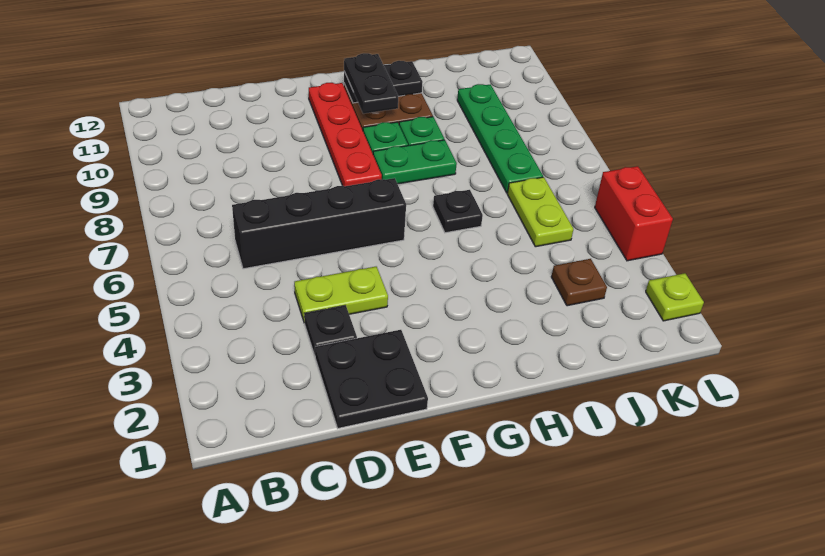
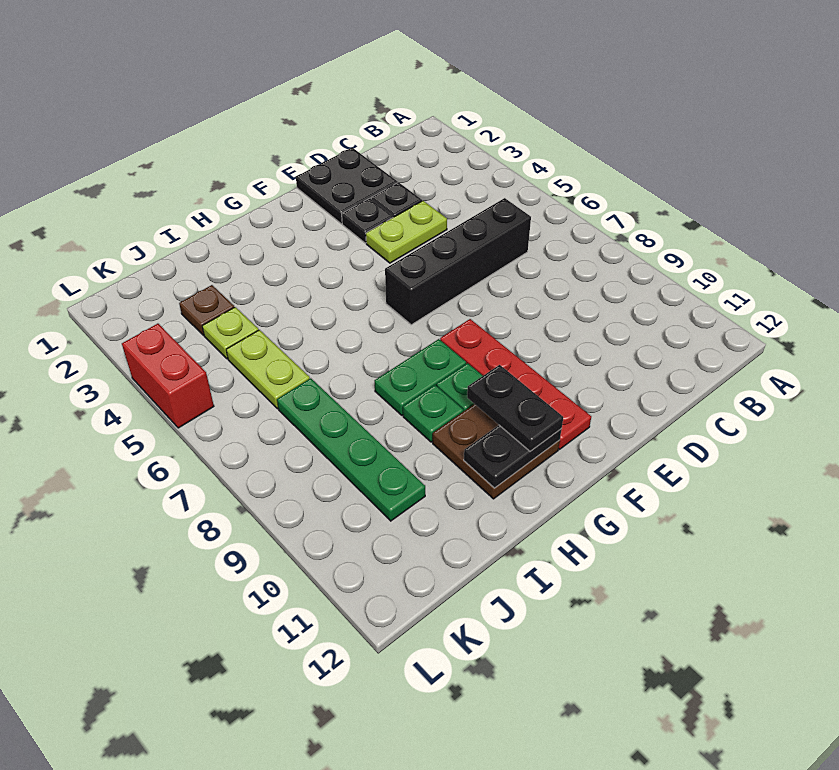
black 1x1 plate [433,190,483,233] -> black 1x1 plate moved to [342,198,393,243]
lime 1x1 plate [646,273,704,321] -> lime 1x1 plate moved to [202,307,259,359]

